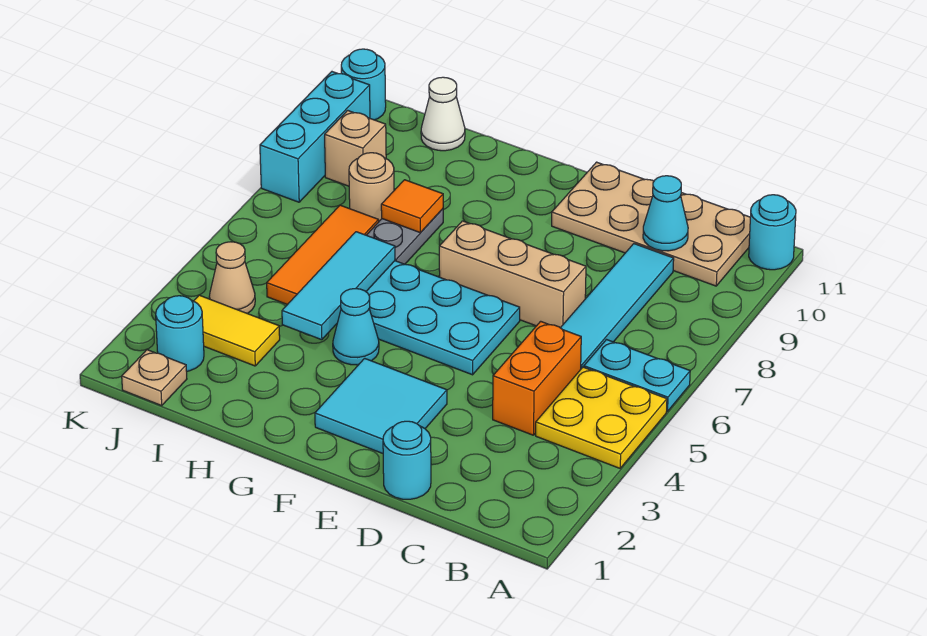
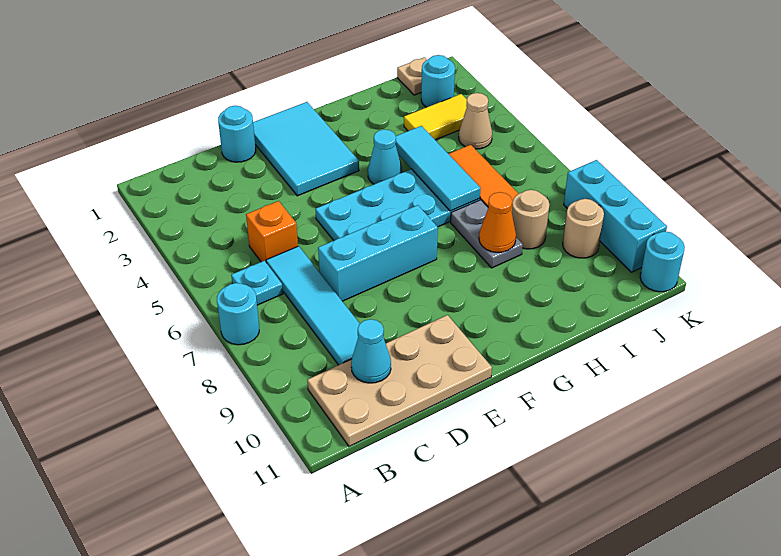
yellow 2x2 plate [536,367,667,468] -> none
cyan 1x2 plate [584,340,690,411] -> cyan 1x1 plate [231,261,283,305]
cyan 1x1 round brick [749,195,796,270] -> cyan 1x1 round brick moved to [217,283,259,345]
orange 1x2 brick [493,321,581,435] -> orange 1x1 brick [246,201,298,262]
tan 1x3 brick [439,221,586,328] -> cyan 1x3 brick [318,205,438,301]
cyan 2x2 tile [315,358,447,453] -> cyan 2x3 tile [253,102,359,196]
orange 1x1 tile [381,180,443,233] -> orange 1x1 cone [479,192,516,252]
white 1x1 cone [421,77,465,151] -> none
tan 1x1 brick [325,110,386,186] -> tan 1x1 round brick [563,199,604,258]

